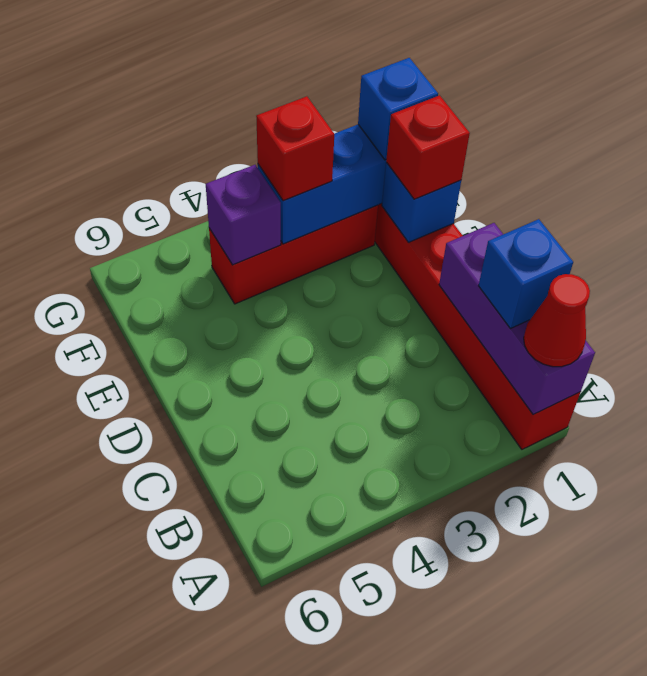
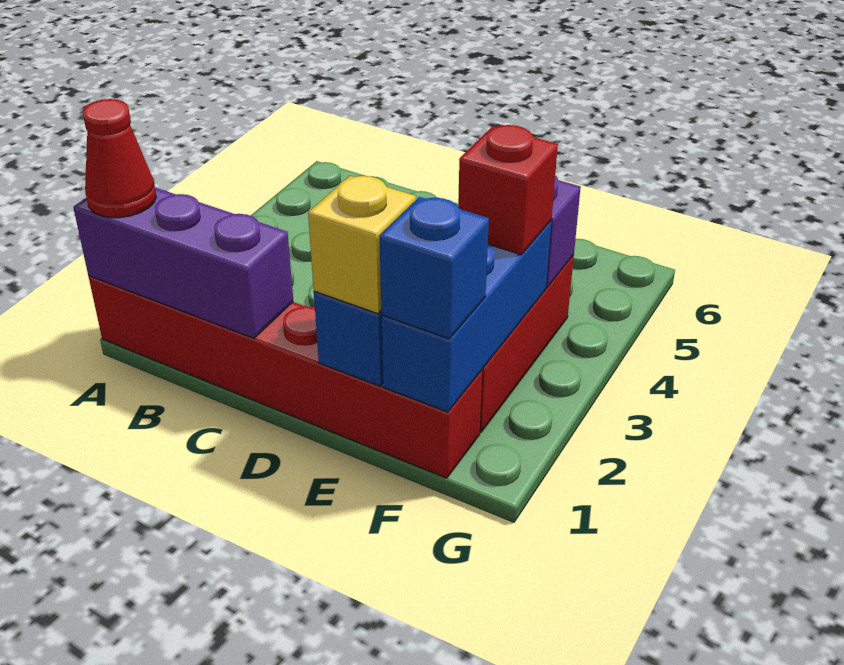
blue 1x1 brick [479,219,573,328] -> none
red 1x1 brick [386,95,470,199] -> yellow 1x1 brick [308,176,416,314]

